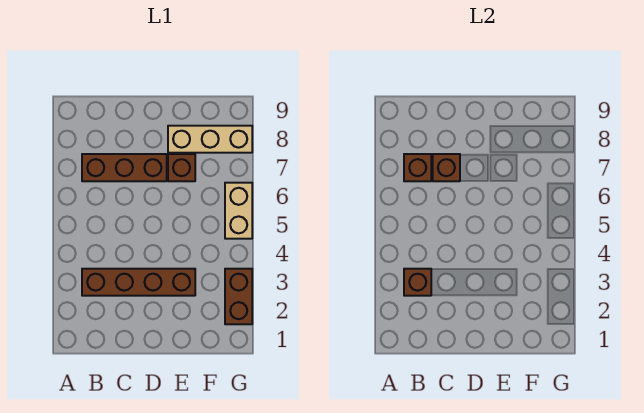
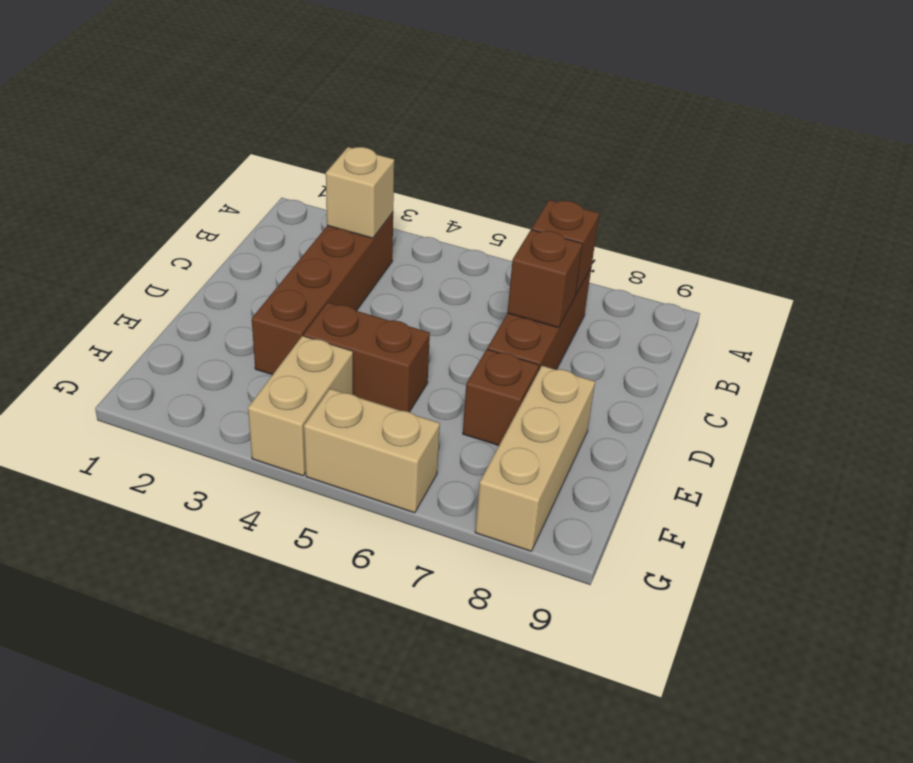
brown 1x1 brick [404,269,431,296] -> tan 1x1 brick [326,147,394,238]
none -> tan 1x2 brick [248,336,353,476]
brown 1x2 brick [225,269,252,324] -> brown 1x2 brick moved to [304,303,430,412]

